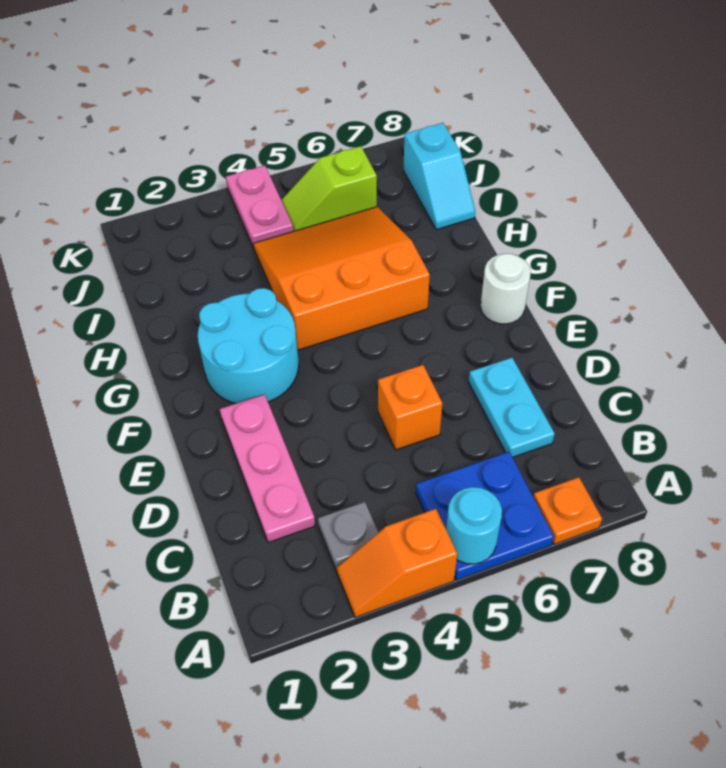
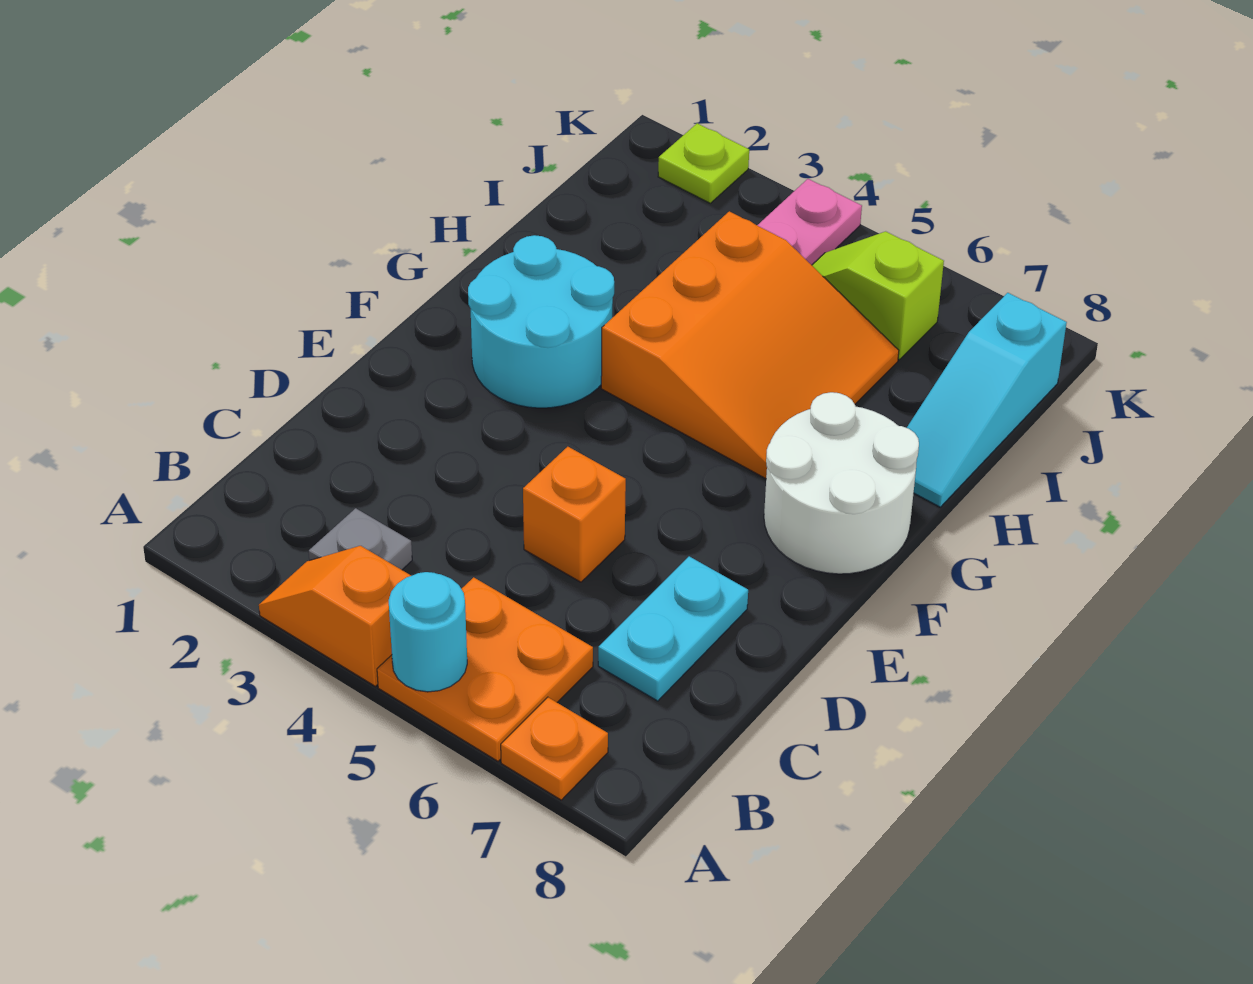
blue 2x2 plate [416,452,554,580] -> orange 2x2 plate [377,577,593,761]
pink 1x3 plate [220,394,315,542] -> none
white 1x1 round brick [481,254,531,324] -> white 2x2 round brick [764,392,919,574]
orange 3x3 slope [254,207,430,350] -> orange 3x3 slope turned to [601,211,899,479]
cyan 1x2 slope [403,123,475,230] -> cyan 1x3 slope [907,293,1067,507]
none -> lime 1x1 plate [658,123,749,203]

